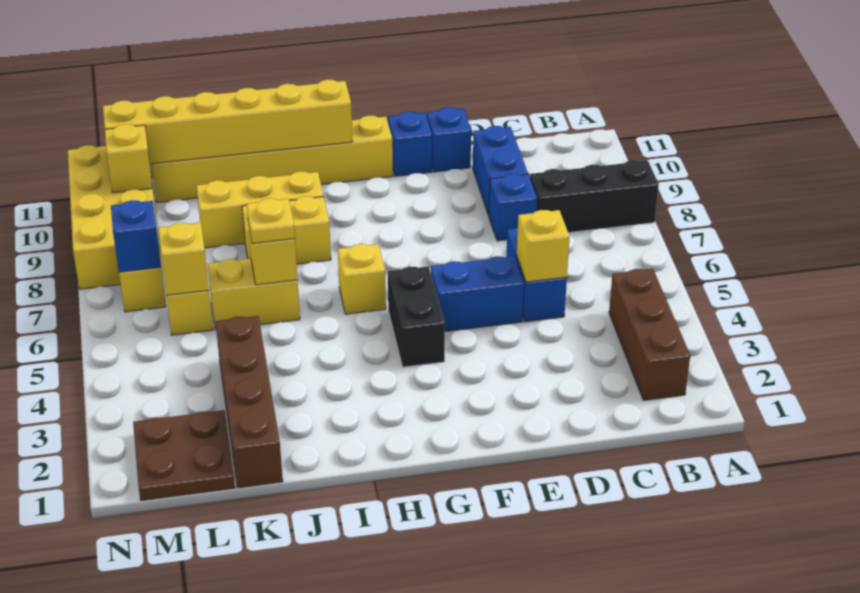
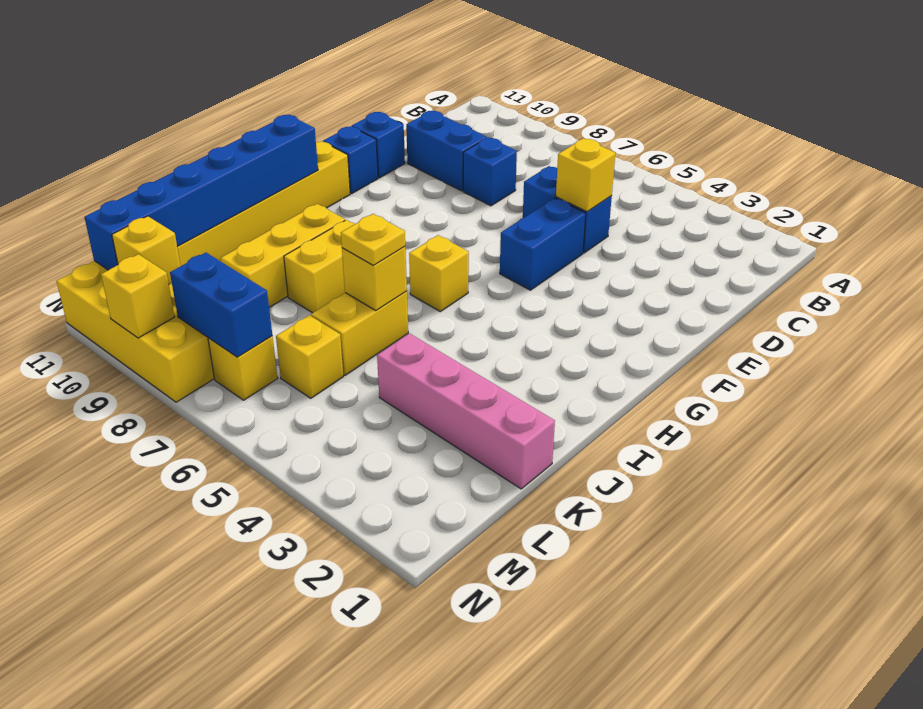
black 1x3 brick [530,160,659,233] -> none
brown 1x3 brick [609,269,690,400] -> none
black 1x2 brick [388,266,445,367] -> none
yellow 1x6 brick [103,80,352,164] -> blue 1x6 brick [84,115,318,270]
brown 1x4 brick [215,316,283,488] -> pink 1x4 brick [377,333,555,489]
brown 2x2 plate [133,410,235,501] -> none
yellow 1x1 brick [158,223,209,295] -> yellow 1x1 brick moved to [101,254,174,338]
blue 1x1 brick [111,200,161,272] -> blue 1x2 brick [170,253,272,357]

